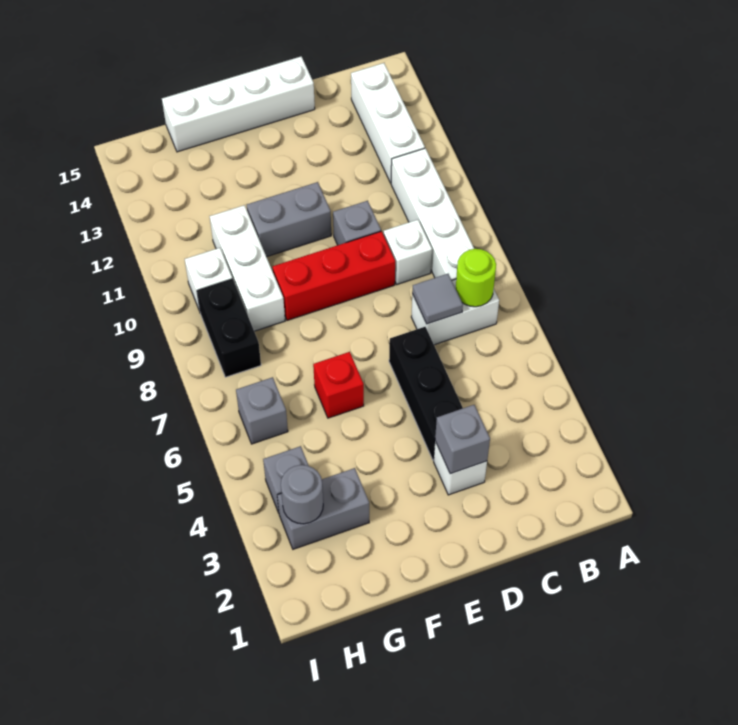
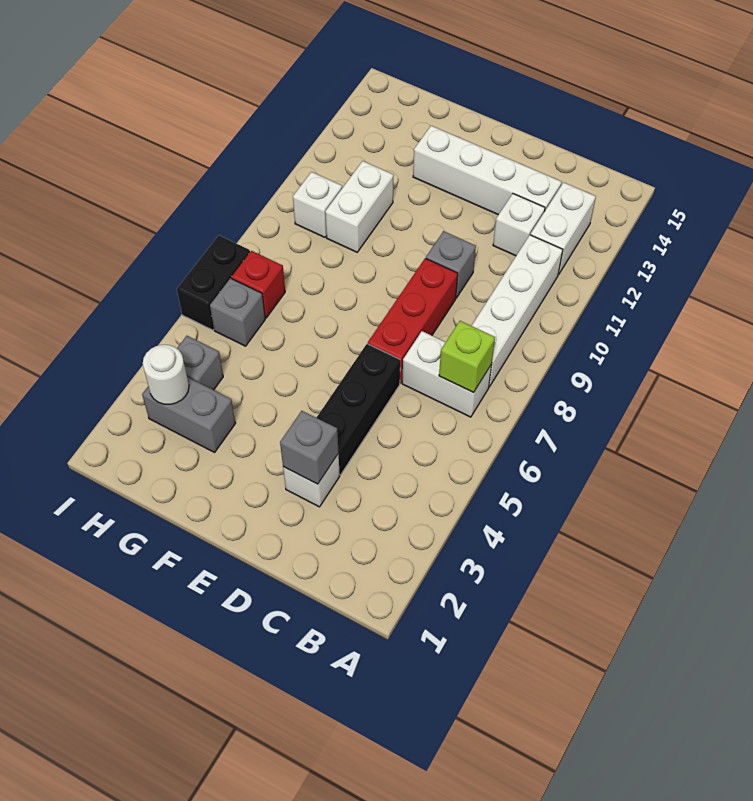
lime 1x1 round brick [456,249,496,307] -> lime 1x1 brick [439,321,495,393]
white 1x3 brick [351,63,425,183] -> white 1x2 brick [530,182,596,275]
grey 1x1 tile [412,274,463,324] -> none
white 1x1 brick [383,220,432,284] -> white 1x1 brick moved to [493,194,545,256]
red 1x3 brick [273,231,395,320] -> red 1x3 brick turned to [368,258,458,383]
white 1x4 brick [162,57,315,152] -> white 1x4 brick moved to [413,126,562,215]
grey 1x2 brick [247,182,331,257] -> none
red 1x1 brick [313,352,364,418] -> red 1x1 brick moved to [231,251,285,318]
white 1x3 brick [210,205,285,331] -> white 1x2 brick [325,161,394,252]
grey 1x1 round brick [281,465,323,524] -> white 1x1 round brick [143,345,189,404]
black 1x2 brick [197,279,261,377] -> black 1x2 brick moved to [177,235,250,330]

